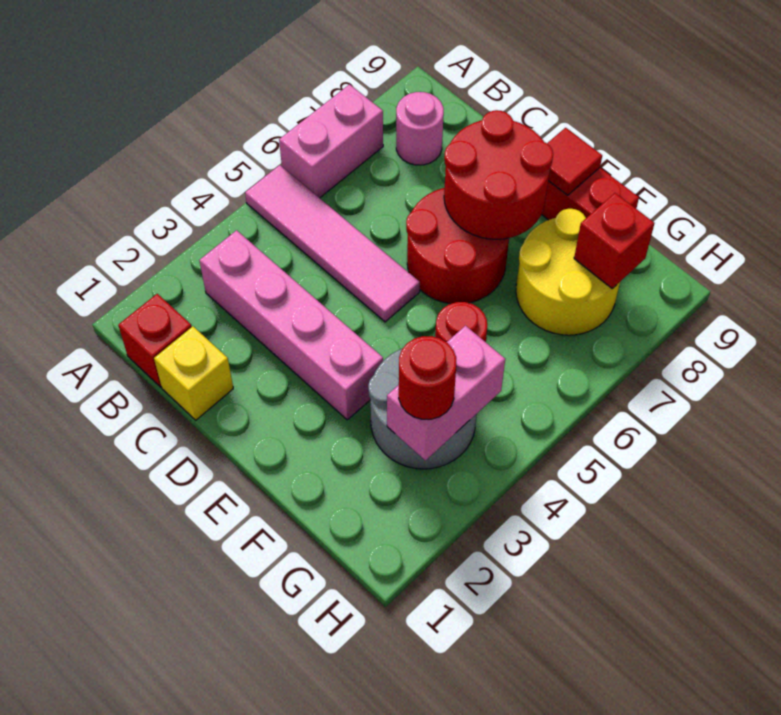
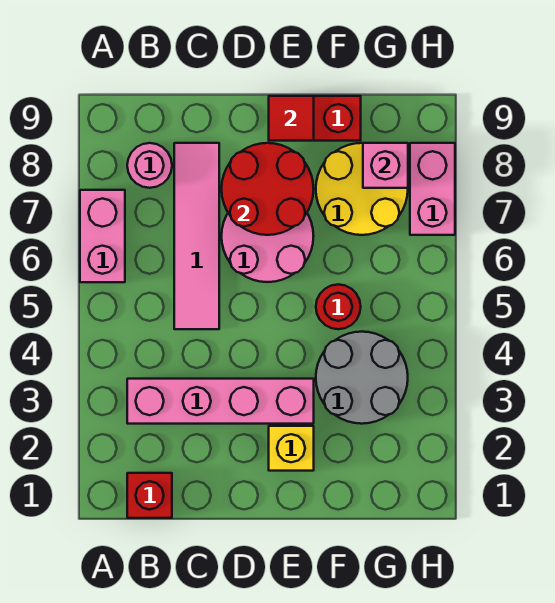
pink 1x4 tile [245,165,420,322] -> pink 1x4 tile turned to [174,143,219,329]
yellow 1x1 brick [154,326,233,420] -> yellow 1x1 brick moved to [269,426,314,471]
red 2x2 round brick [406,188,509,304] -> pink 2x2 round brick [222,213,314,282]
pink 1x2 brick [387,326,505,460] -> pink 1x2 brick moved to [410,143,455,235]
red 1x1 round brick [399,336,456,419] -> none
red 1x1 brick [574,193,655,289] -> pink 1x1 brick [363,143,408,188]

